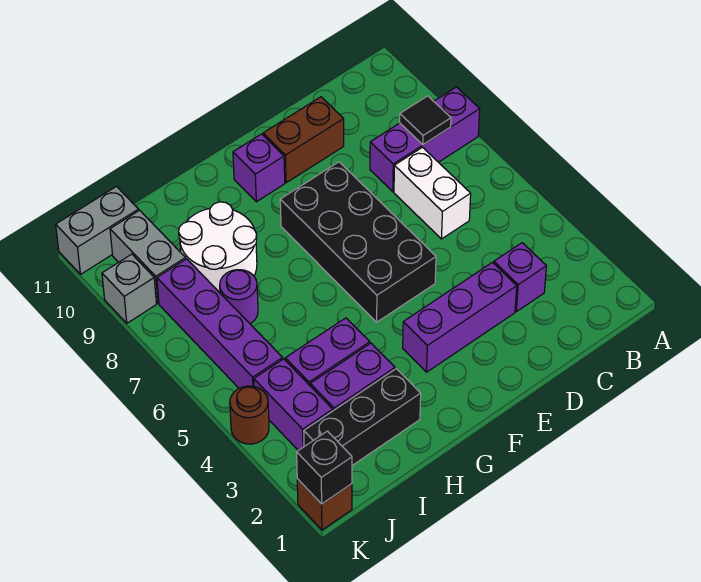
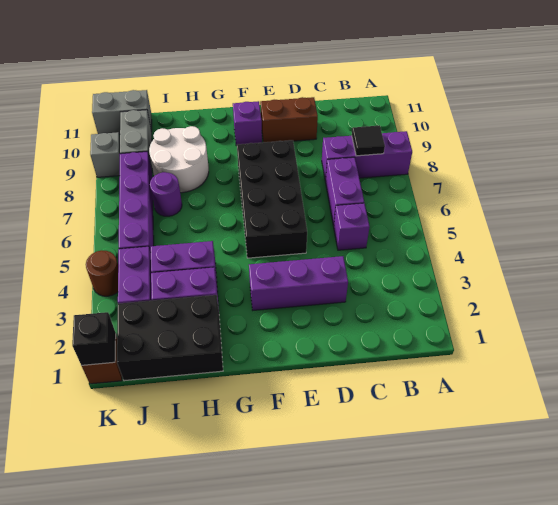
purple 1x1 brick [494,243,546,312] -> purple 1x1 brick moved to [334,203,370,250]
white 1x2 brick [394,147,471,239] -> purple 1x2 brick [325,157,364,226]
black 1x3 brick [304,369,421,465] -> black 2x3 brick [117,295,223,381]

